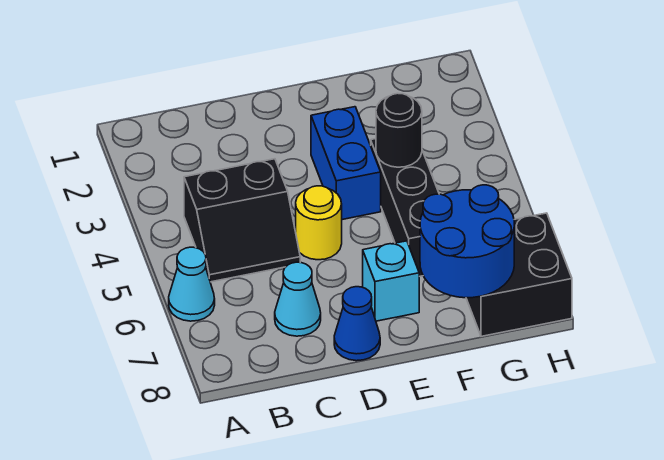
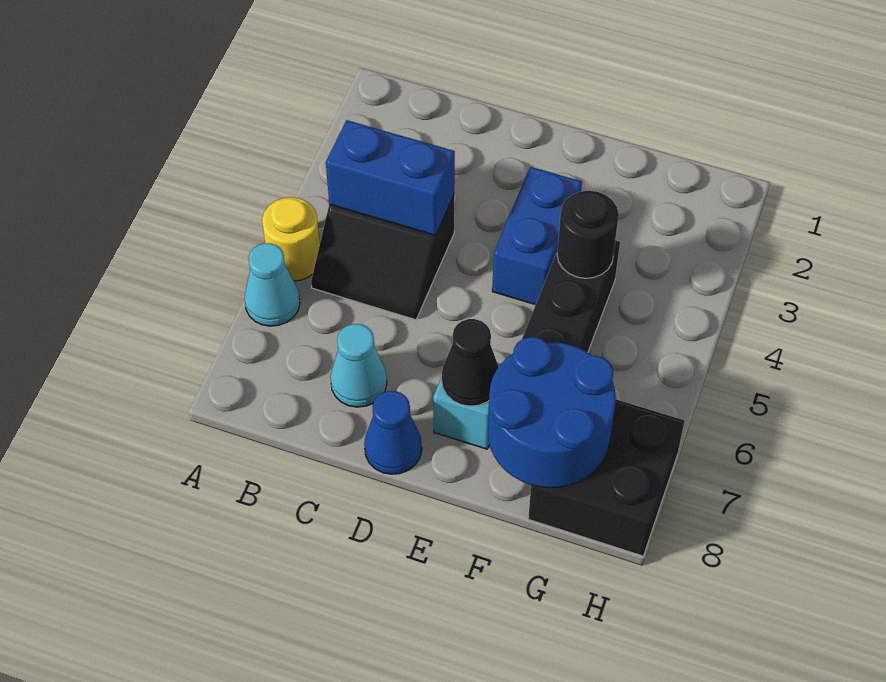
none -> blue 1x2 brick [326,120,455,235]
yellow 1x1 round brick [296,186,342,260] -> yellow 1x1 round brick moved to [262,197,320,281]
none -> black 1x1 cone [442,319,499,406]

